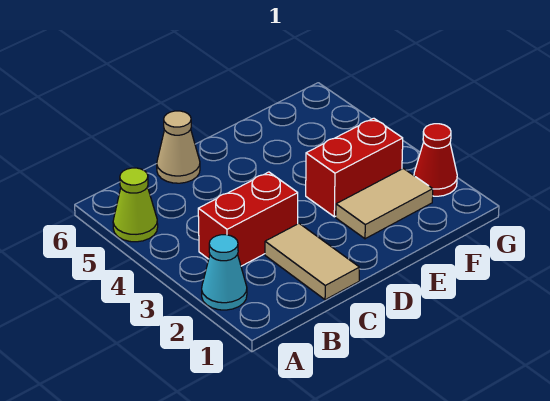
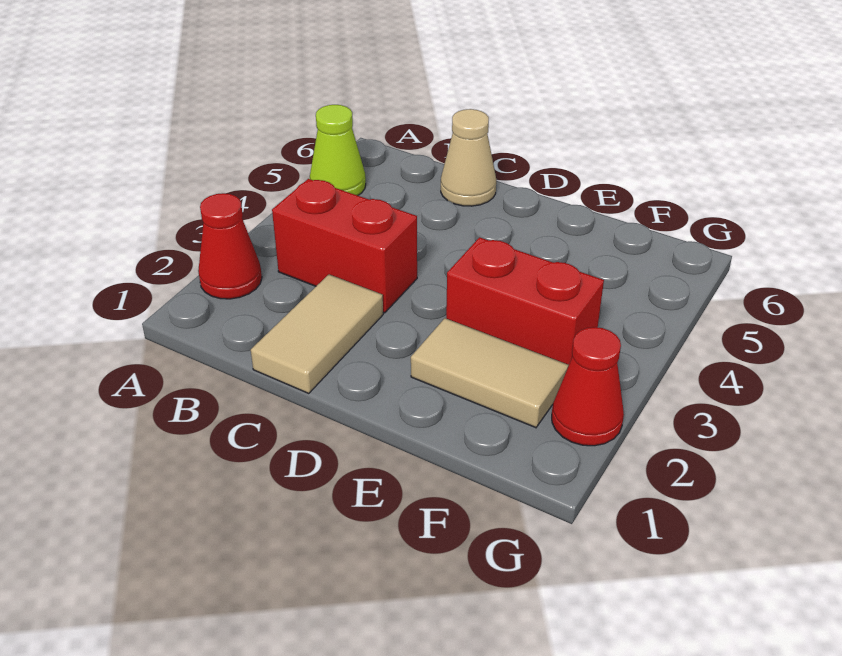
cyan 1x1 cone [202,235,247,310] -> red 1x1 cone [198,193,262,299]

